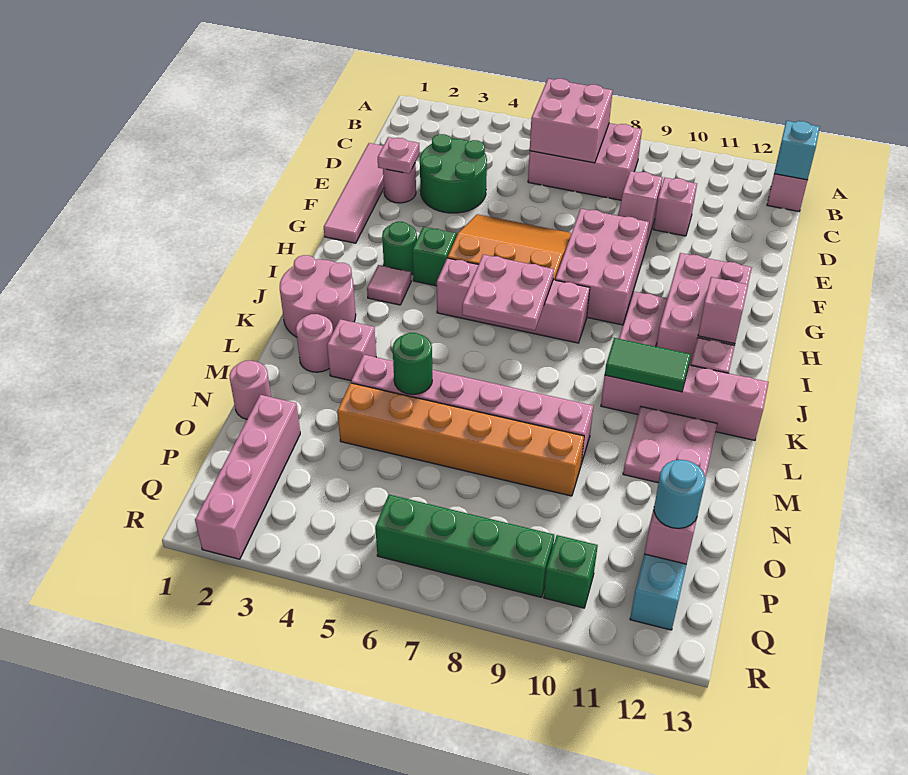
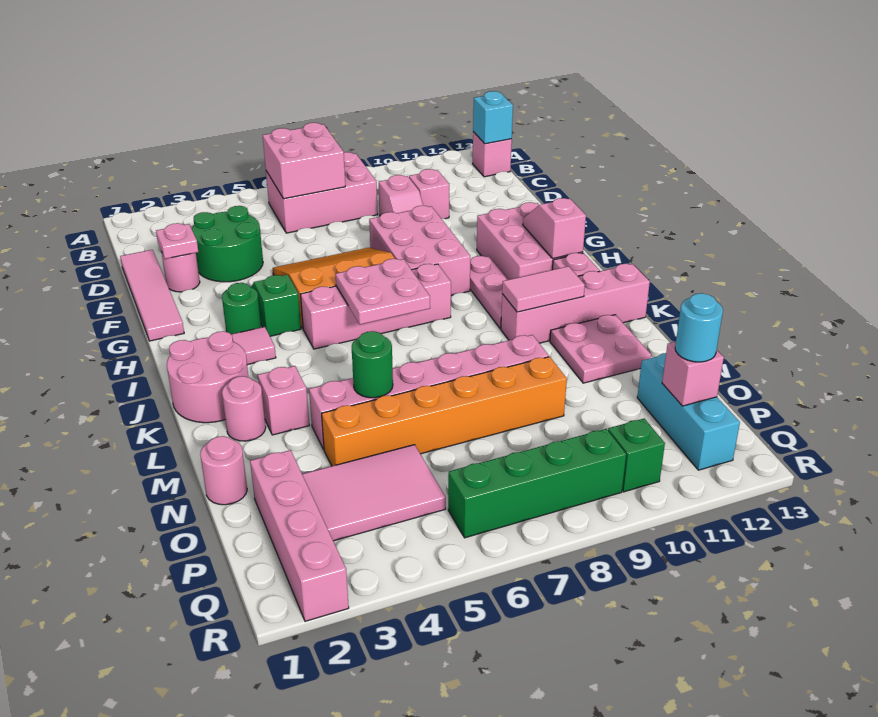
green 1x2 tile [605,338,691,392] -> pink 1x2 tile [502,266,585,312]
none -> pink 2x3 tile [302,445,446,541]

